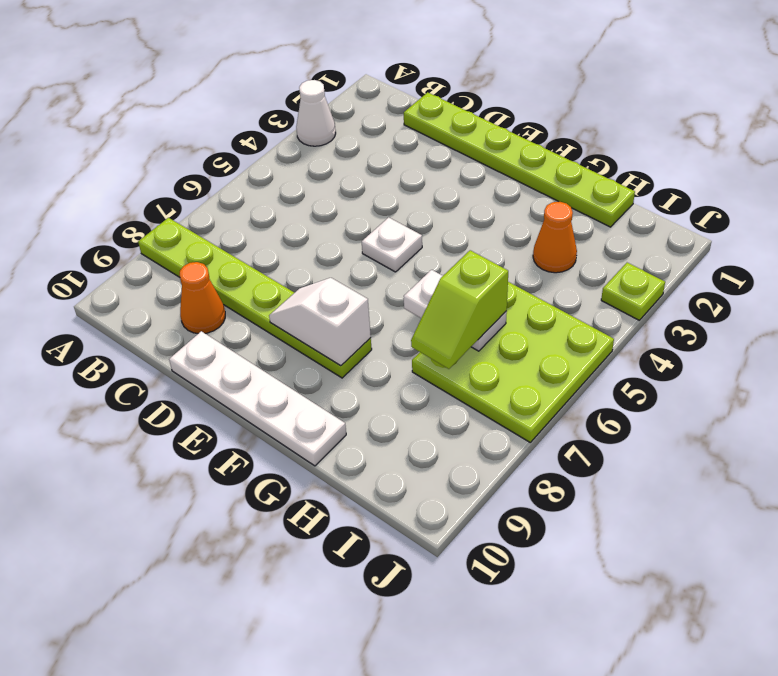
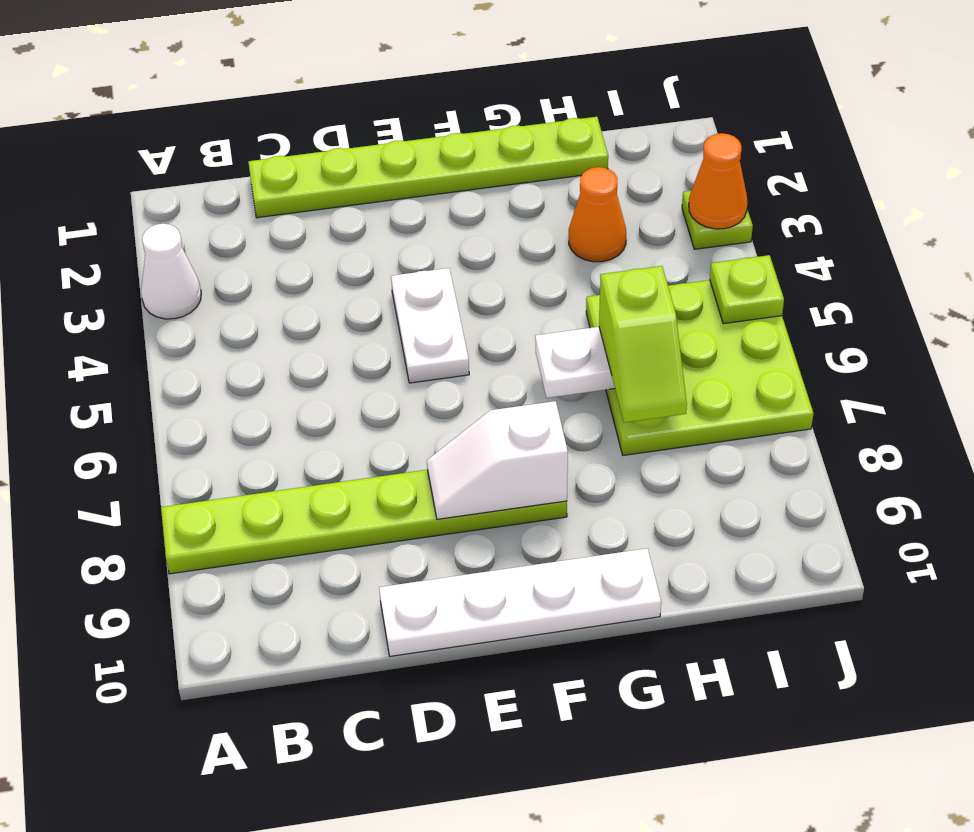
orange 1x1 cone [180,262,225,334] -> orange 1x1 cone moved to [689,133,748,229]
white 1x1 plate [362,217,422,272] -> white 1x2 plate [391,268,469,383]
none -> lime 1x1 plate [710,255,784,324]

